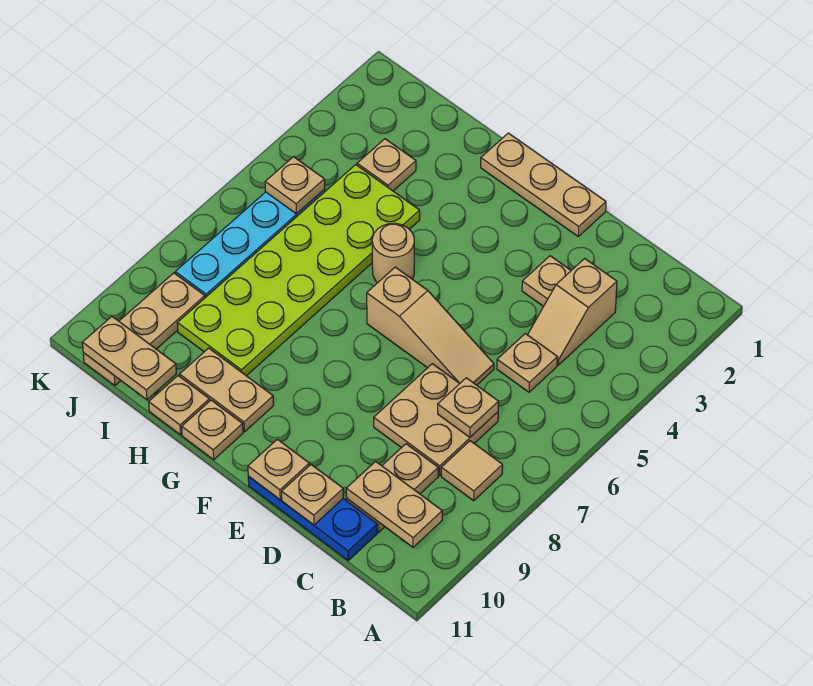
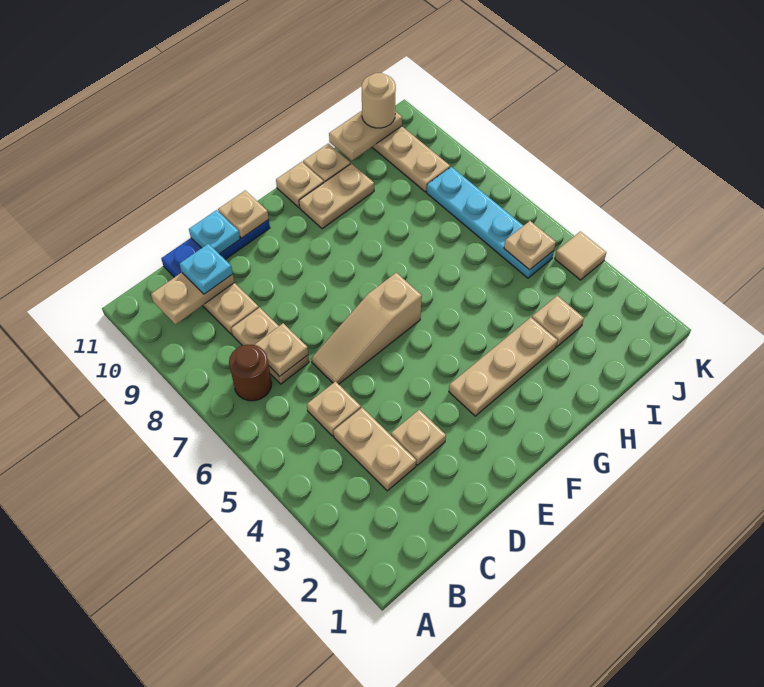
none -> brown 1x1 round brick [229,344,272,401]
tan 1x1 tile [441,441,503,501] -> tan 1x1 tile moved to [555,232,606,280]
tan 1x2 slope [528,258,617,365] -> tan 1x2 plate [333,408,416,491]
tan 2x2 plate [374,364,498,476] -> tan 1x2 plate [231,307,309,384]
none -> cyan 1x1 plate [180,244,233,294]
tan 1x1 plate [282,465,343,525] -> cyan 1x1 plate [189,210,240,254]
tan 1x3 plate [481,133,606,236] -> tan 1x3 plate moved to [449,317,558,416]
tan 1x1 round brick [372,223,414,283] -> tan 1x1 round brick moved to [362,73,396,128]
lime 2x6 plate [177,165,420,376] -> none

